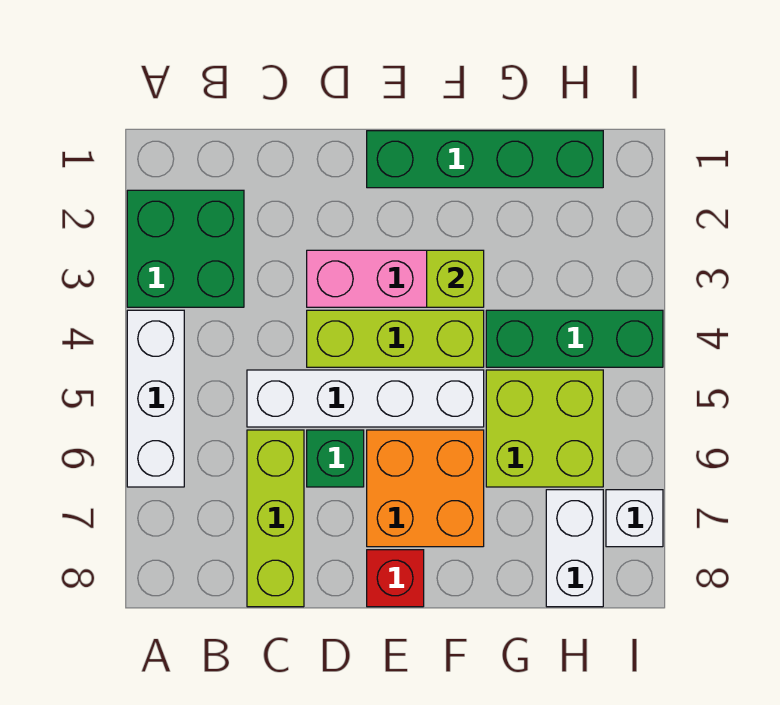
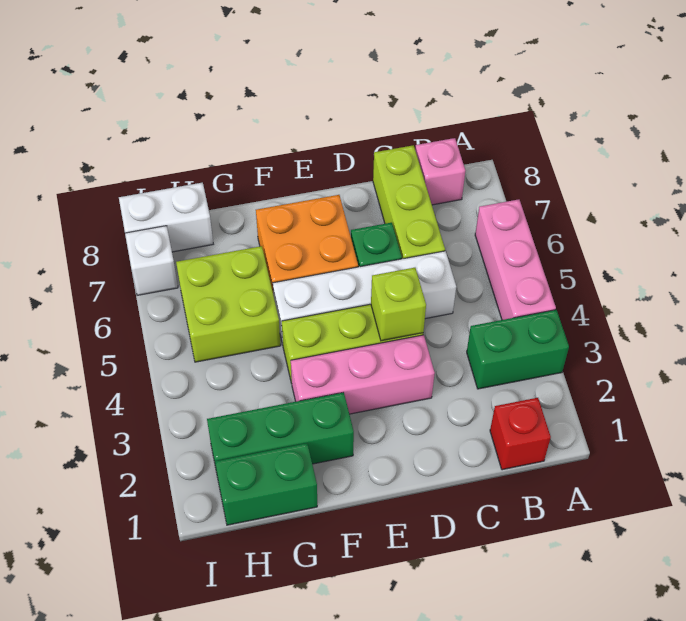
green 2x2 brick [127,190,244,307] -> green 1x2 brick [467,310,569,389]
white 1x3 brick [127,310,184,487] -> pink 1x3 brick [475,199,556,320]
none -> pink 1x1 brick [415,138,465,205]
green 1x4 brick [367,131,603,188] -> green 1x2 brick [215,443,317,525]
red 1x1 brick [367,550,424,607] -> red 1x1 brick moved to [490,398,551,470]
lime 1x1 brick [427,250,484,307] -> lime 1x1 brick moved to [371,268,426,341]
green 1x3 brick [486,310,663,367] -> green 1x3 brick moved to [207,392,354,473]
white 1x2 brick [546,490,603,607] -> white 1x2 brick turned to [119,183,213,252]

